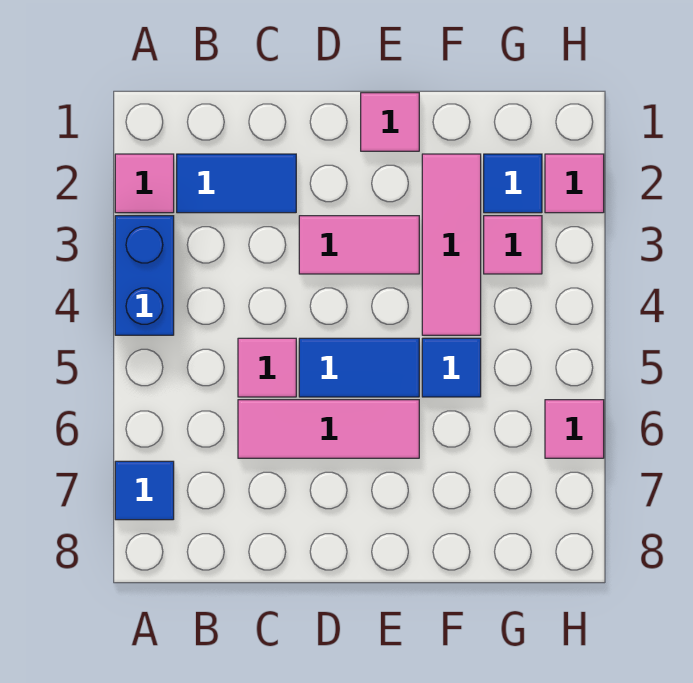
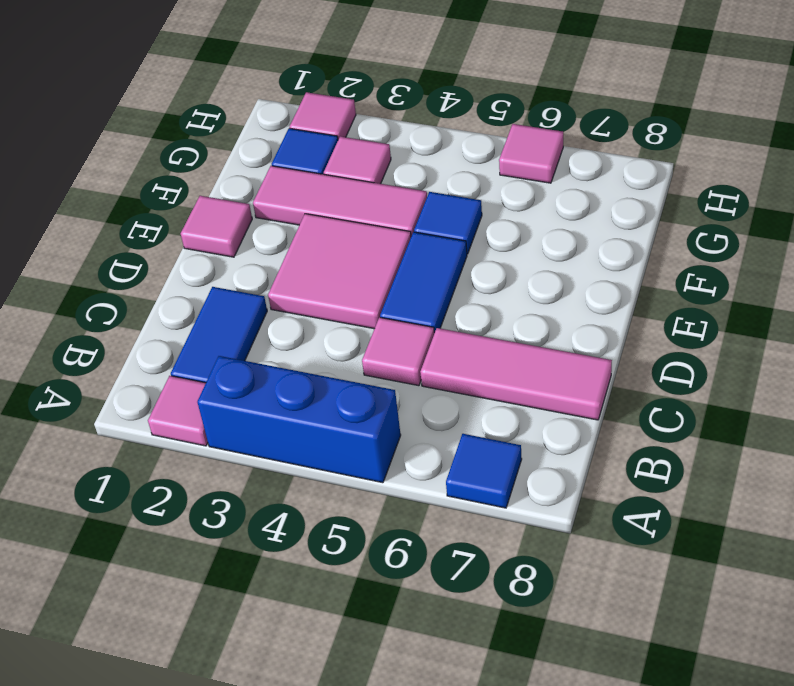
blue 1x2 brick [115,216,174,335] -> blue 1x3 brick [197,356,401,483]
pink 1x3 tile [238,400,419,458] -> pink 1x3 tile turned to [420,328,612,420]
pink 1x2 tile [299,216,419,274] -> pink 2x2 tile [268,214,411,329]

